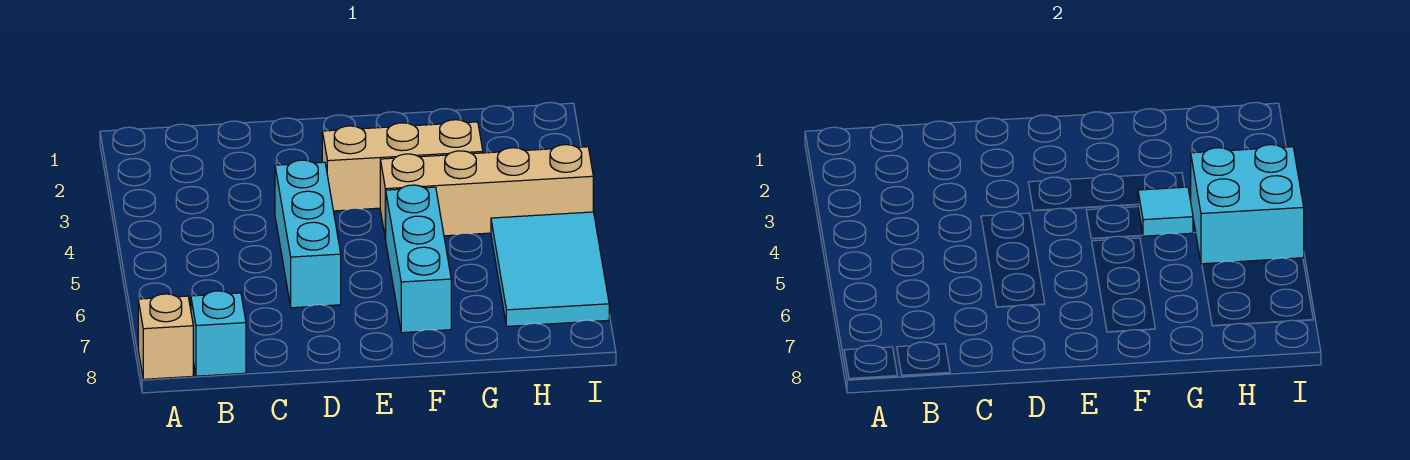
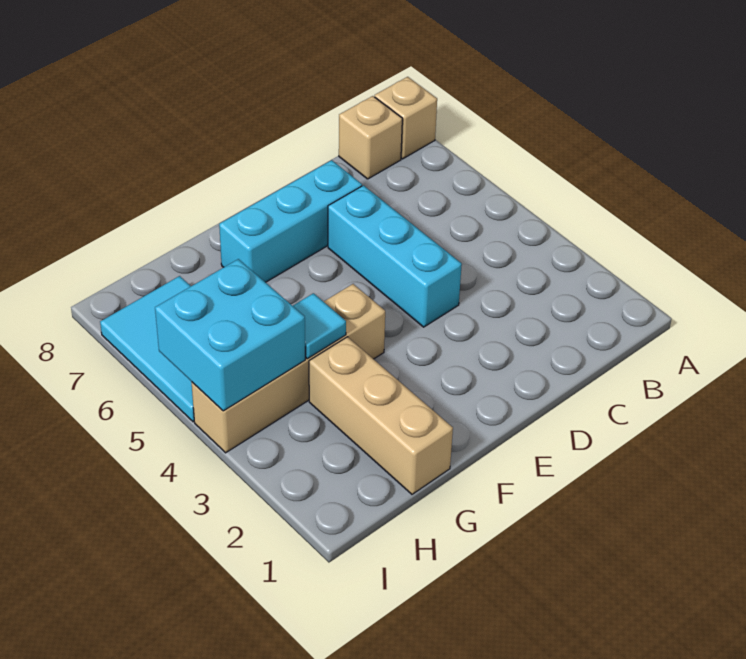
cyan 1x1 brick [191,291,246,376] -> tan 1x1 brick [339,96,402,179]
tan 1x3 brick [322,120,483,211] -> tan 1x3 brick turned to [309,337,453,494]
cyan 1x3 brick [386,185,451,333] -> cyan 1x3 brick turned to [219,160,362,282]

